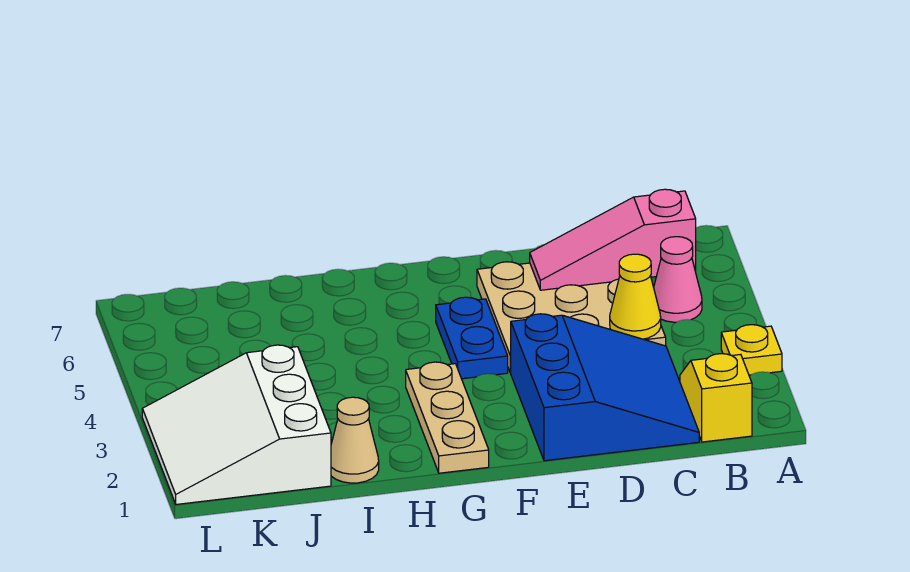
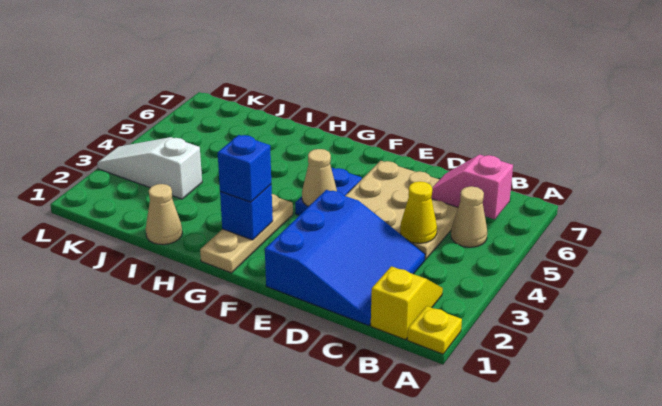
yellow 1x1 plate [721,325,782,375] -> yellow 1x1 plate moved to [407,306,462,354]
pink 1x1 cone [654,237,702,322] -> tan 1x1 cone [451,186,487,247]
pink 1x3 slope [530,189,696,290] -> pink 1x2 slope [431,155,513,219]
none -> tan 1x1 cone [302,149,337,206]
none -> blue 1x1 brick [220,185,273,240]
none -> blue 1x1 brick [218,135,271,202]
white 3x3 slope [142,345,331,504] -> white 1x3 slope [97,137,202,199]

